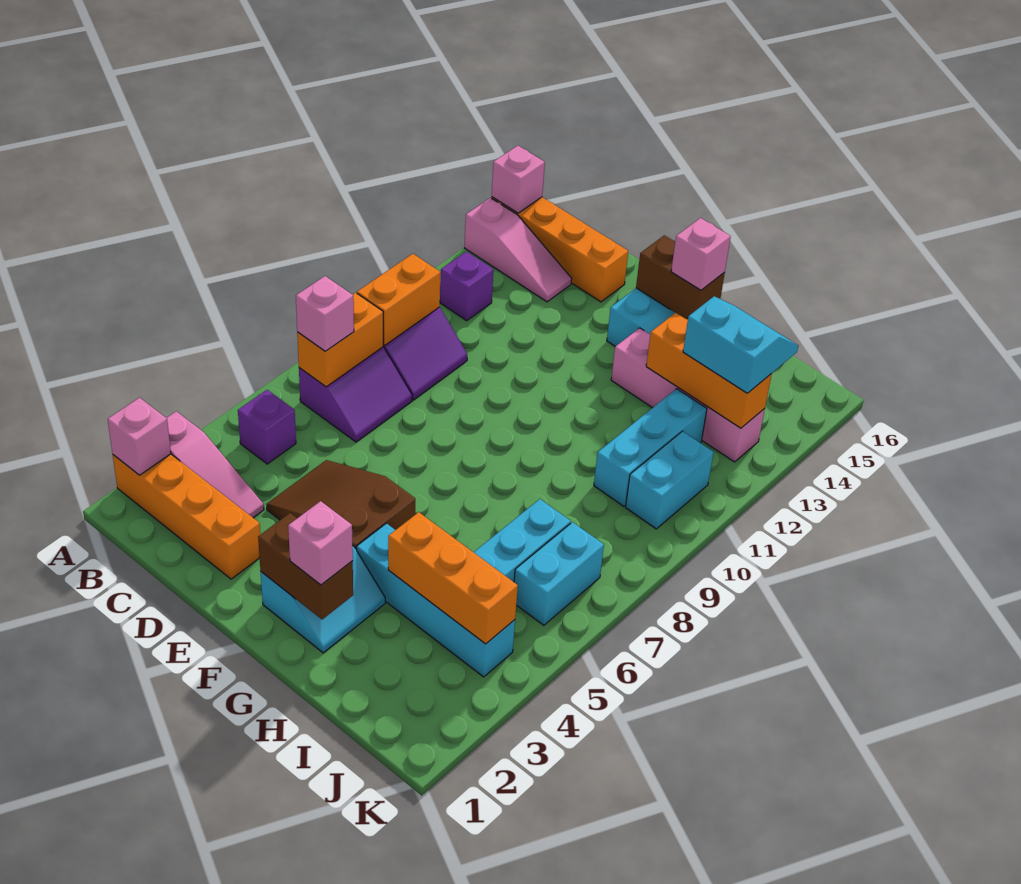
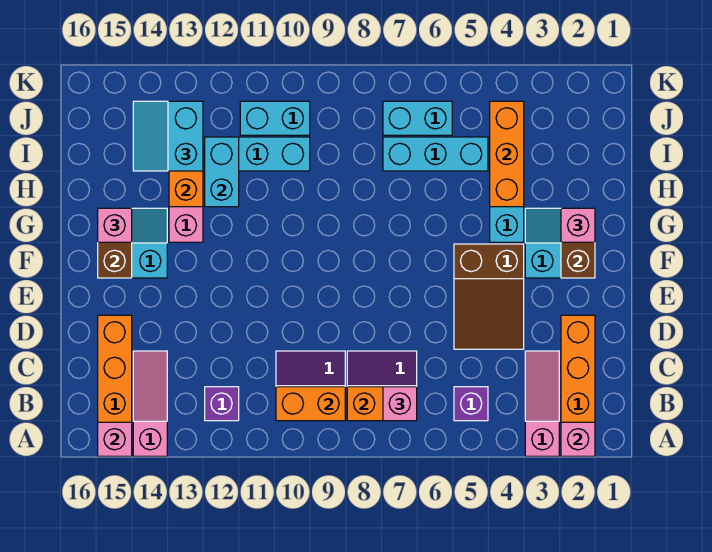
none -> cyan 1x2 brick [205,137,239,207]

